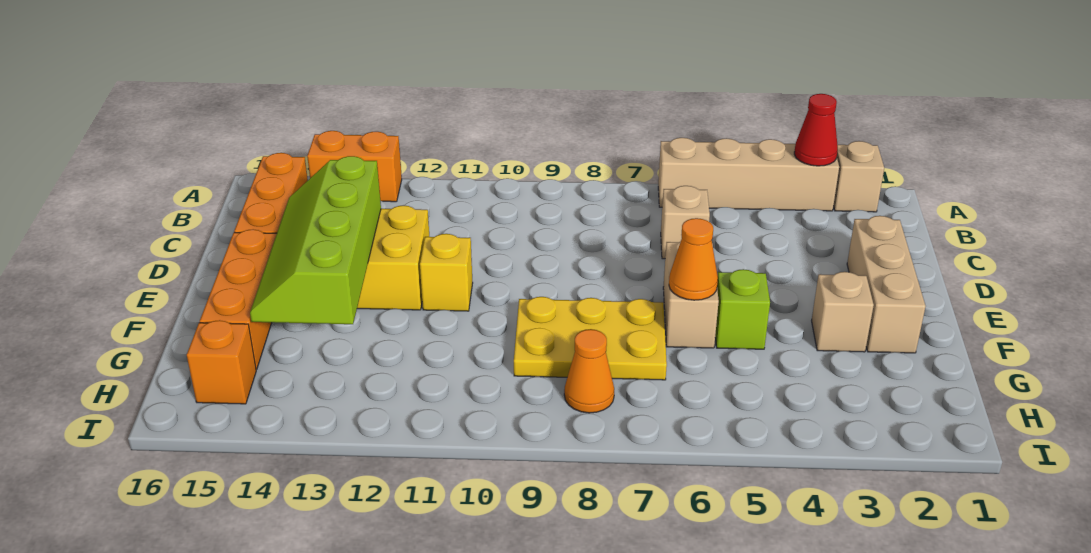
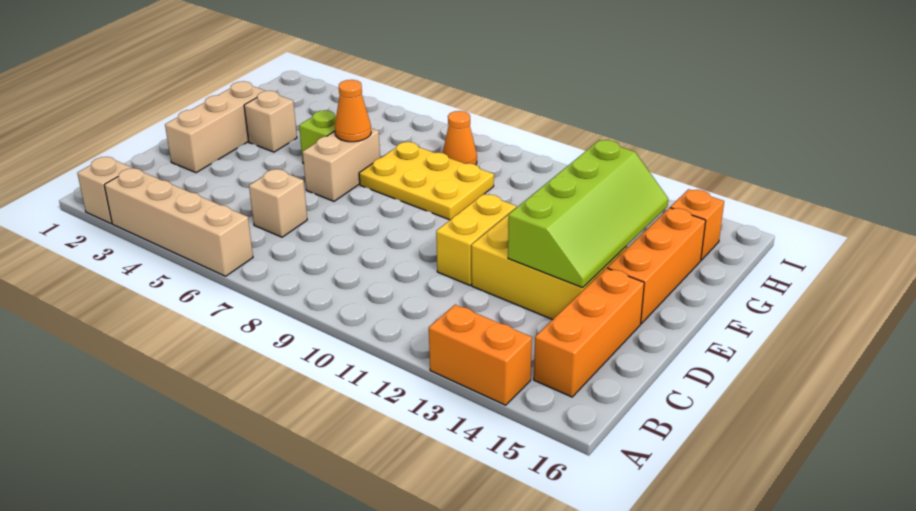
red 1x1 cone [794,94,838,166] -> none
yellow 1x1 brick [420,234,473,311] -> yellow 1x2 brick [436,194,516,285]

